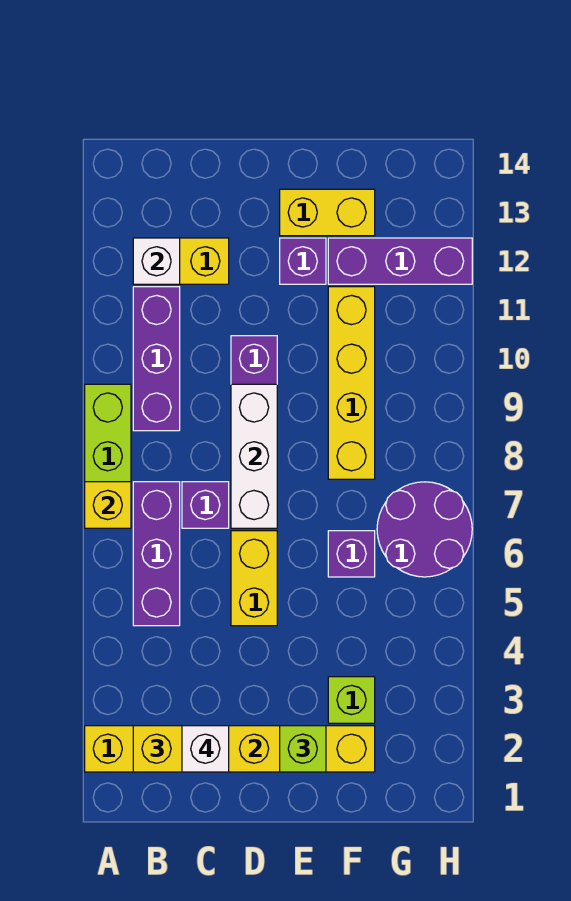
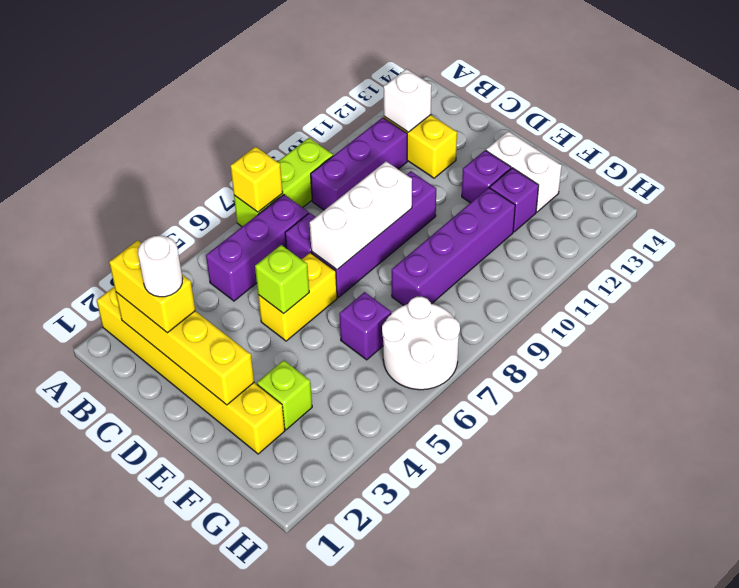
white 1x1 brick [182,726,229,772] -> white 1x1 round brick [138,236,183,297]
lime 1x1 brick [280,726,326,772] -> lime 1x1 brick moved to [255,245,309,314]
yellow 1x2 brick [280,189,375,236] -> white 1x2 brick [486,131,562,212]
yellow 1x4 brick [328,287,375,479] -> purple 1x4 brick [392,188,515,305]
purple 1x3 brick [328,238,472,284] -> purple 1x1 brick [490,168,539,232]
purple 2x2 round brick [377,482,472,577] -> white 2x2 round brick [382,297,460,390]

